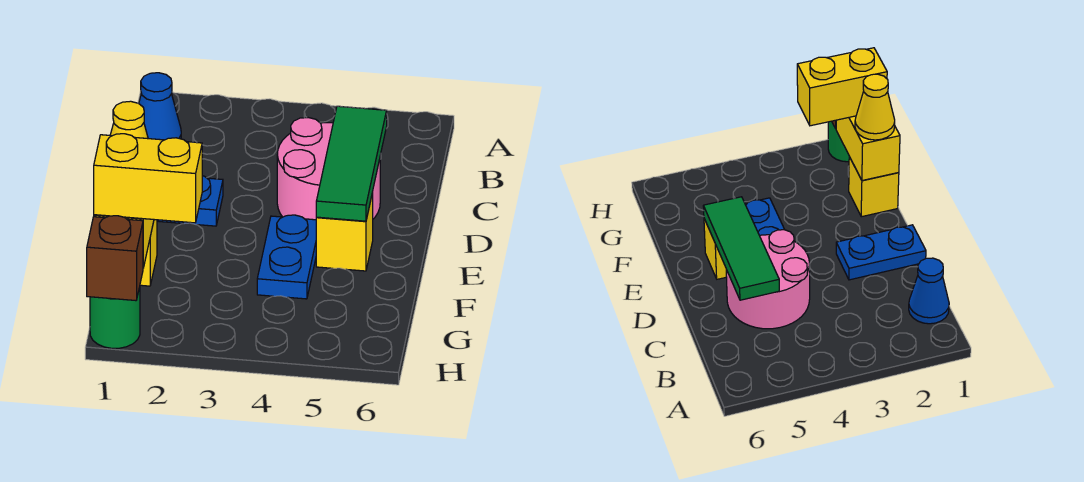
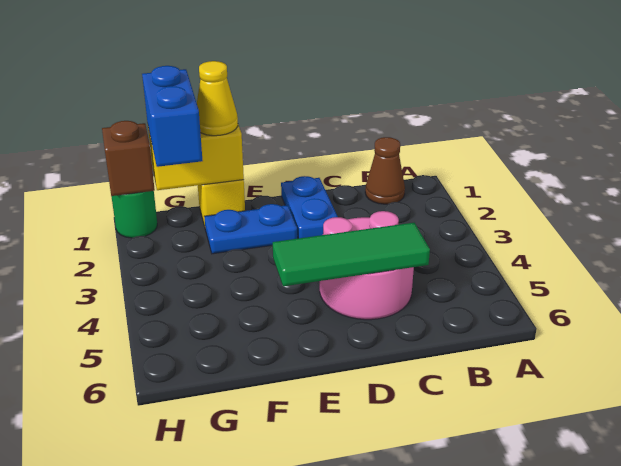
blue 1x1 cone [139,73,181,140] -> brown 1x1 cone [365,137,405,204]
blue 1x2 plate [257,215,316,299] -> blue 1x2 plate moved to [204,204,297,254]
yellow 1x1 brick [316,193,373,271] -> none
yellow 1x2 brick [94,134,202,223] -> blue 1x2 brick [142,66,203,167]

